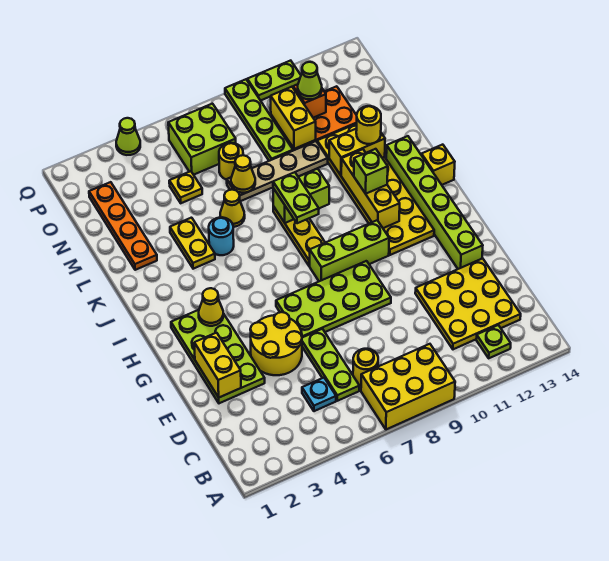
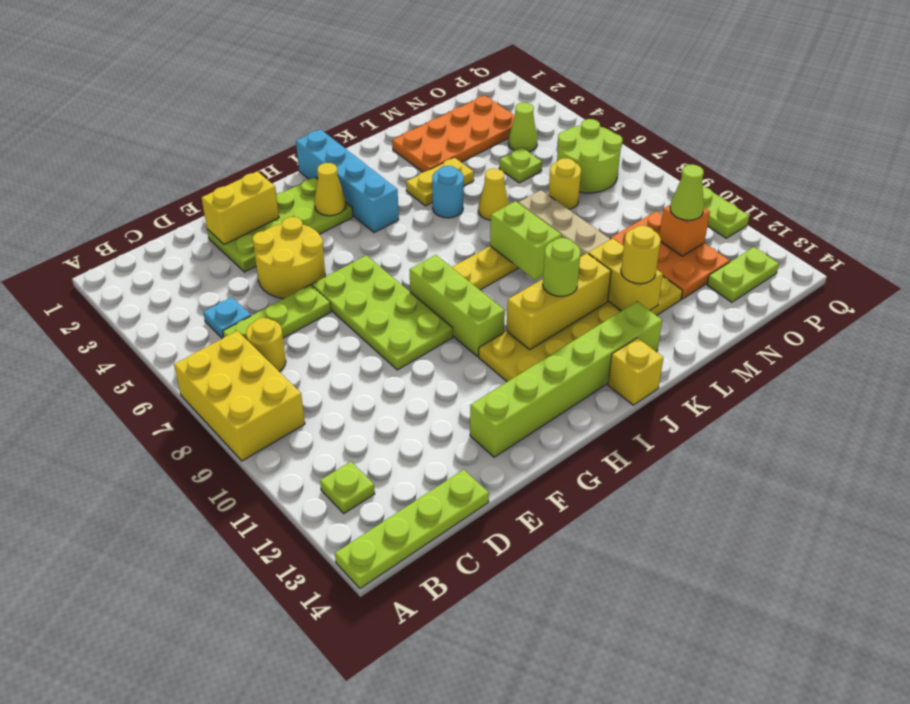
yellow 3x3 plate [415,258,521,349] -> none
none -> cyan 1x4 brick [296,129,399,233]
lime 1x2 plate [273,172,319,223] -> lime 1x2 plate moved to [707,247,779,302]
lime 1x1 brick [354,149,388,194] -> lime 1x1 round brick [543,238,580,296]
orange 1x4 plate [89,182,157,270] -> orange 2x4 plate [392,95,515,172]
yellow 1x1 cone [231,155,255,193] -> none
yellow 1x1 plate [169,171,202,203] -> lime 1x1 plate [499,148,542,183]
lime 1x4 plate [225,79,293,161] -> lime 1x4 plate moved to [335,470,489,588]
yellow 1x2 brick [271,87,316,149] -> none
lime 2x2 brick [168,104,236,175] -> lime 2x2 round brick [557,119,622,193]
lime 1x1 cone [116,118,140,155] -> lime 1x1 cone moved to [508,103,538,152]

